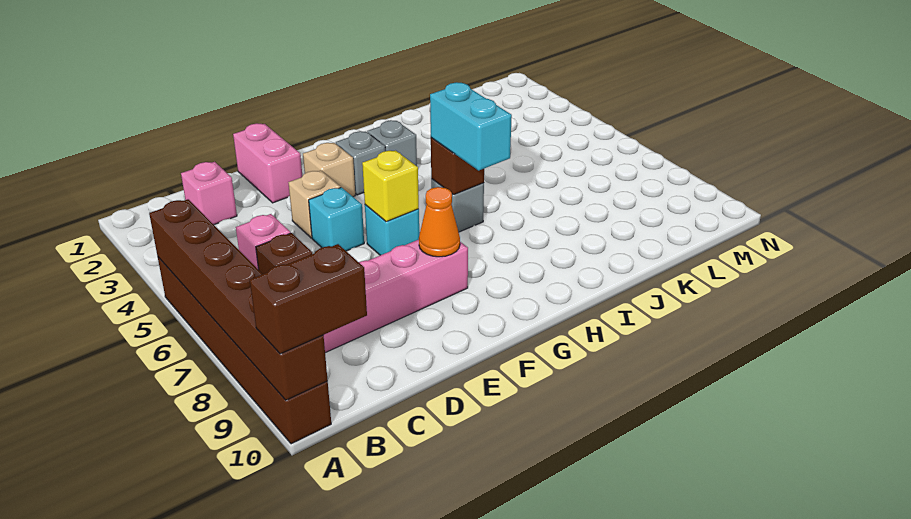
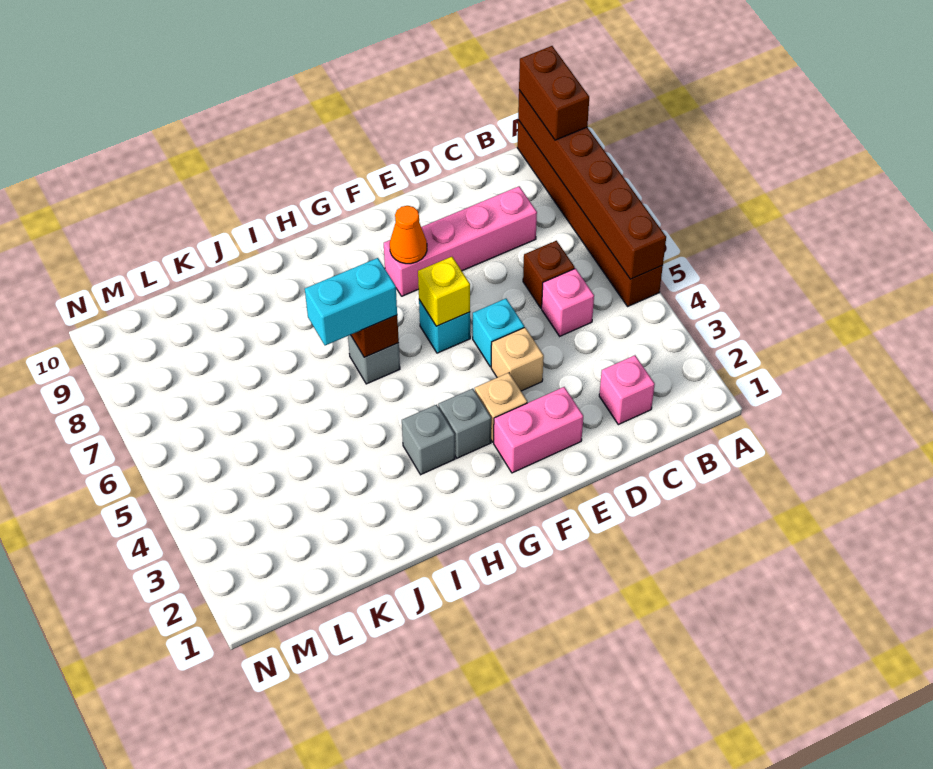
brown 1x2 brick [250,244,367,354] -> brown 1x2 brick turned to [519,46,589,140]
pink 1x2 brick [233,123,302,203] -> pink 1x2 brick turned to [494,387,583,473]
cyan 1x2 brick [430,82,512,170] -> cyan 1x2 brick turned to [305,258,397,345]

